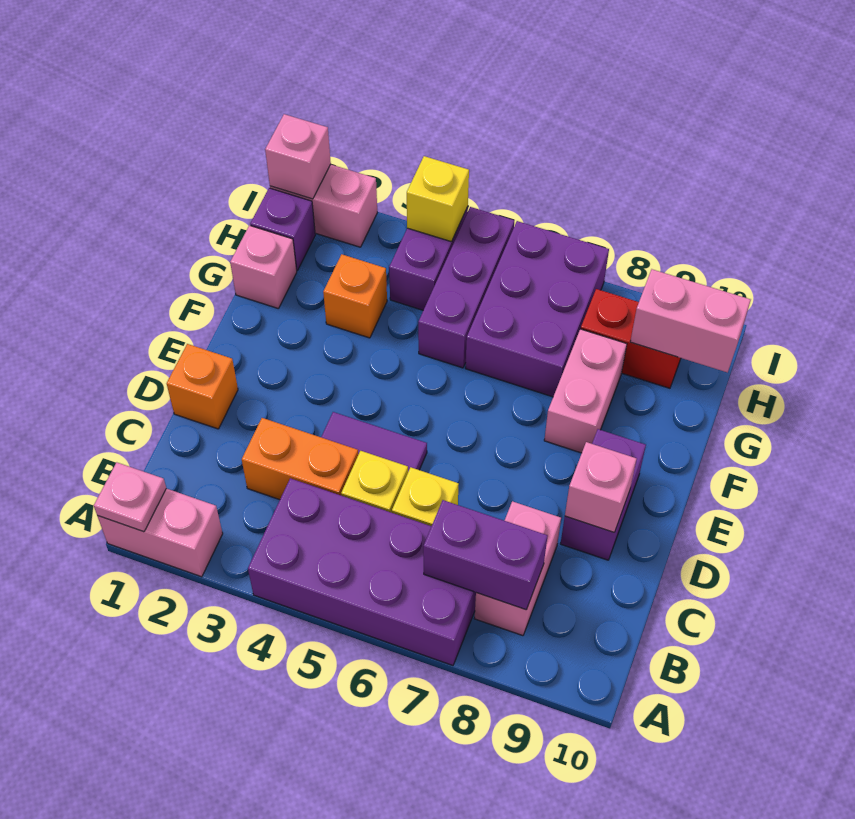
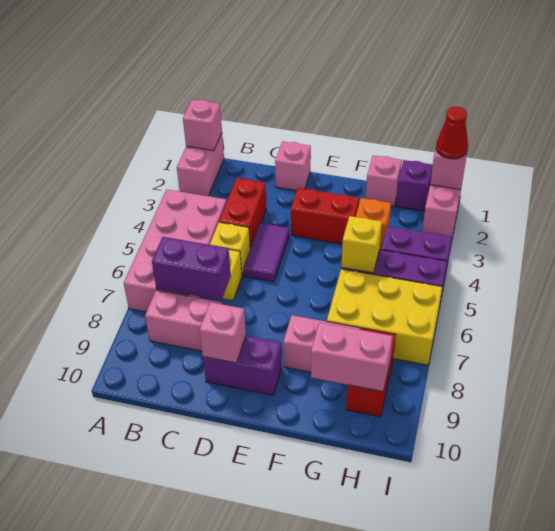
pink 1x1 plate [94,462,166,532] -> pink 1x1 brick [183,100,222,151]
purple 2x4 brick [248,478,476,665] -> pink 2x4 brick [124,189,226,312]
purple 1x2 brick [423,500,548,610] -> purple 1x2 brick turned to [152,237,231,300]
orange 1x2 brick [242,418,358,500] -> red 1x2 brick [219,178,266,248]
orange 1x1 brick [167,344,238,429] -> pink 1x1 brick [275,141,311,191]
none -> red 1x2 brick [291,188,359,244]
purple 2x3 brick [465,221,609,397] -> yellow 2x3 brick [327,269,442,365]
pink 1x2 brick [630,269,751,372] -> pink 1x2 brick turned to [311,322,393,392]
none -> red 1x1 cone [436,107,468,159]
yellow 1x1 brick [407,156,469,242] -> yellow 1x1 brick moved to [341,216,382,273]

